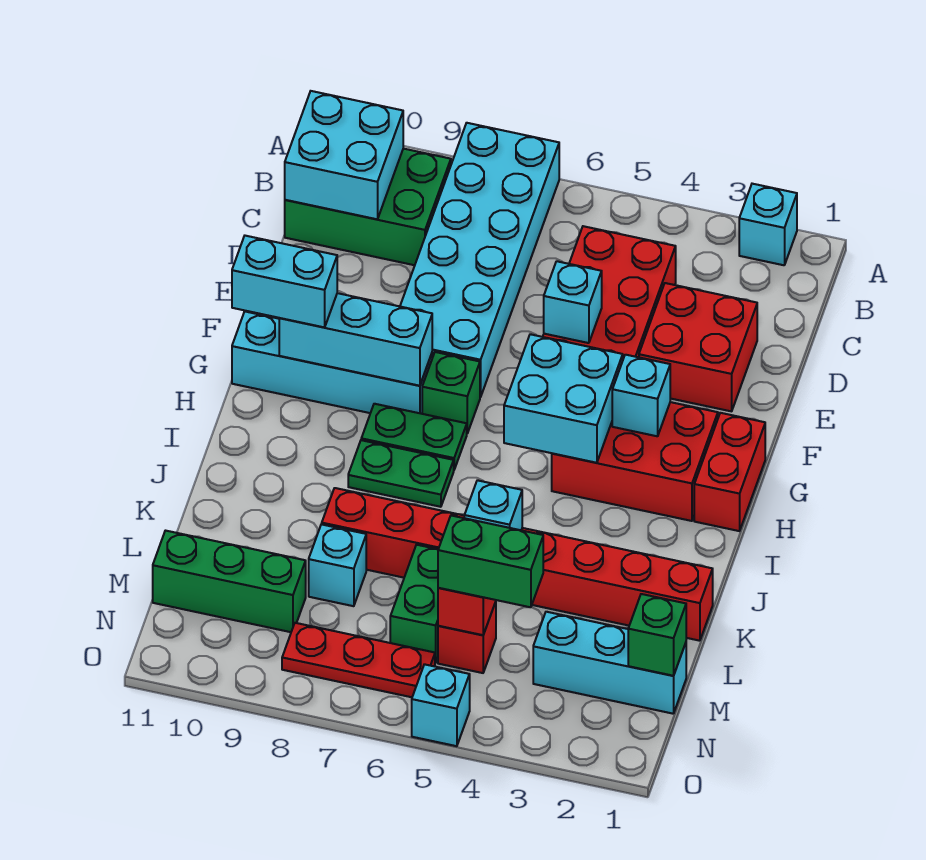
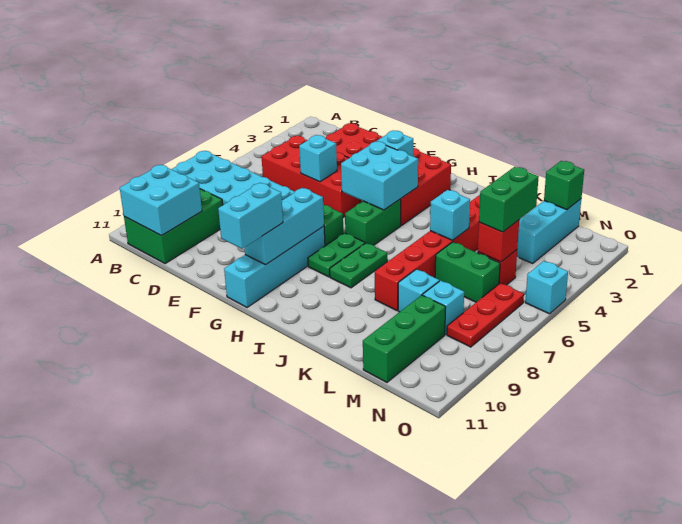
cyan 1x1 brick [739,184,797,265] -> cyan 1x1 brick moved to [423,281,464,335]
red 1x2 brick [694,413,765,531] -> none
none -> green 1x2 brick [345,199,401,245]

